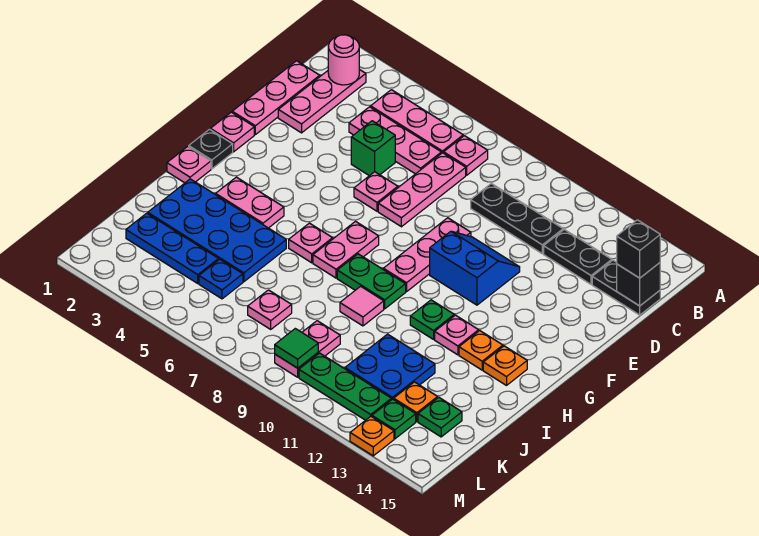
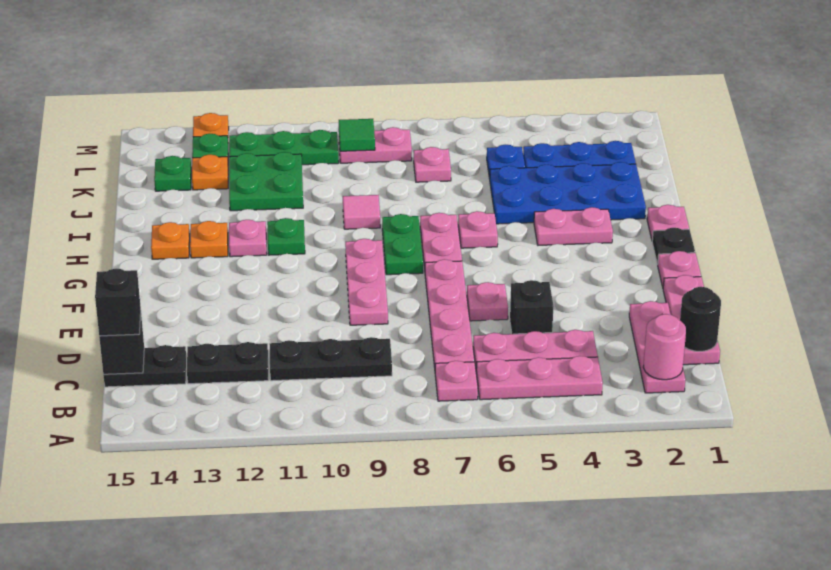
none -> black 1x1 round brick [680,287,721,351]
pink 1x3 plate [378,153,466,227] -> pink 1x4 plate [425,259,474,367]
green 1x1 brick [351,121,395,176] -> black 1x1 brick [510,280,554,334]
blue 2x2 slope [430,231,520,305] -> none
green 1x2 plate [337,254,406,309] -> green 1x2 plate turned to [382,214,423,275]
blue 2x2 plate [345,334,435,400] -> green 2x2 plate [229,152,303,211]
pink 1x2 plate [275,321,340,377] -> pink 1x2 plate turned to [339,127,412,163]

